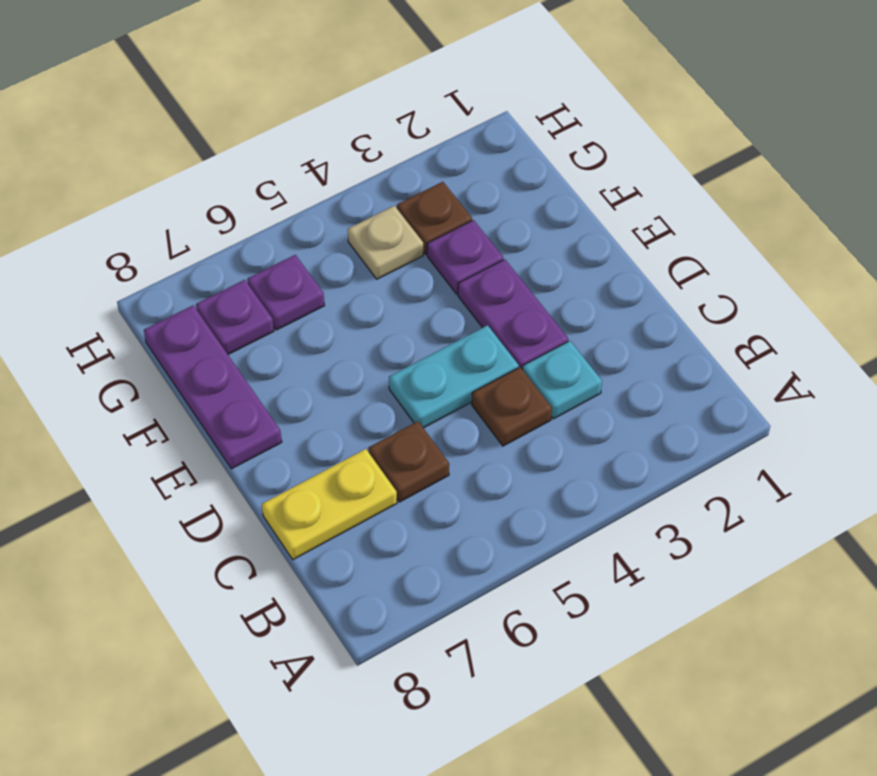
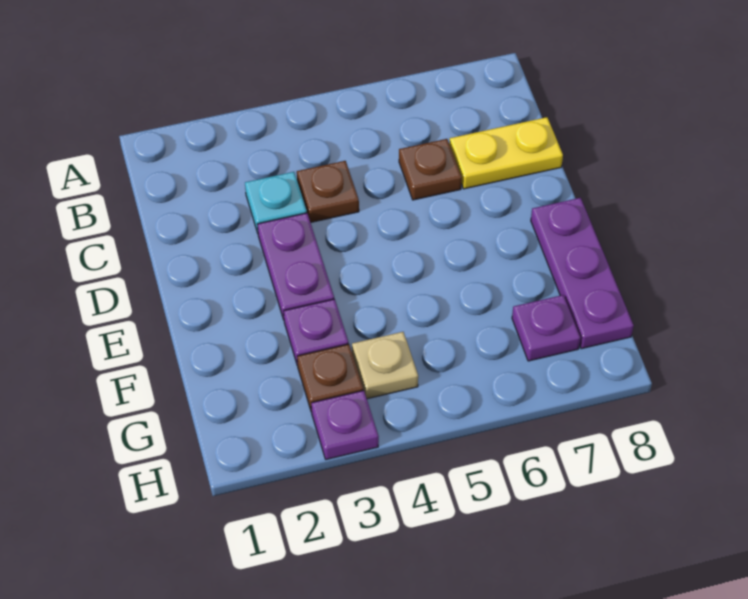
cyan 1x2 plate [389,325,519,428] -> none
purple 1x1 plate [247,255,324,330] -> purple 1x1 plate moved to [311,390,379,459]

